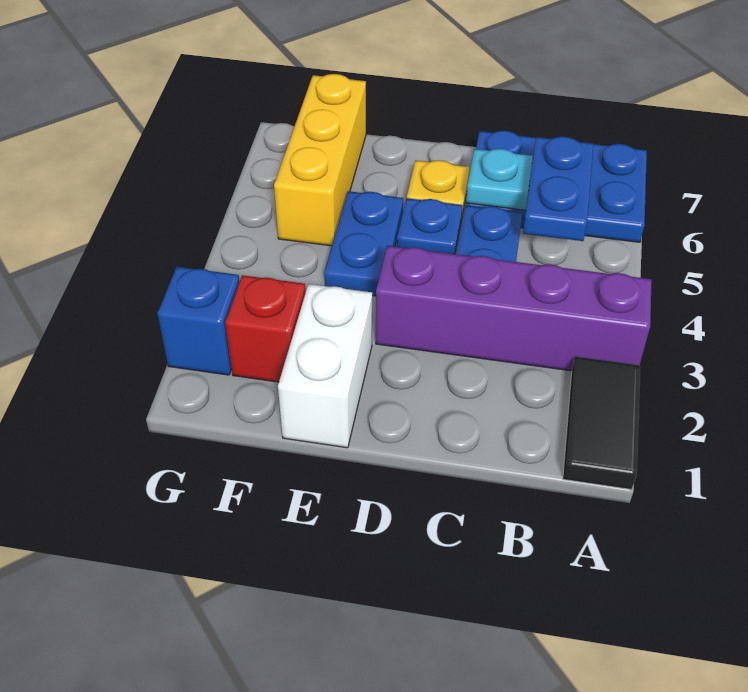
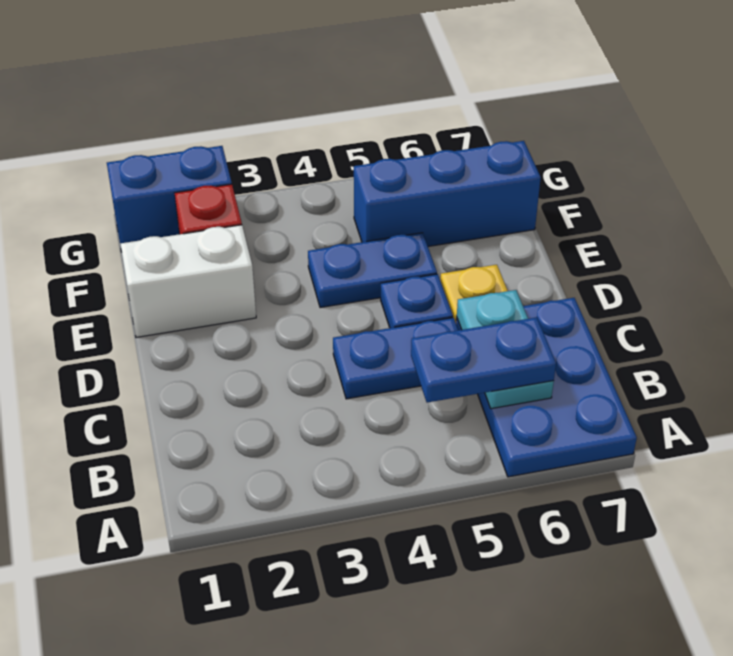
black 1x2 tile [563,357,640,490] -> none
purple 1x4 brick [376,246,652,371] -> none
yellow 1x3 brick [274,74,366,246] -> blue 1x3 brick [354,141,541,246]
blue 1x1 brick [157,267,240,375] -> blue 1x2 brick [107,146,232,252]

